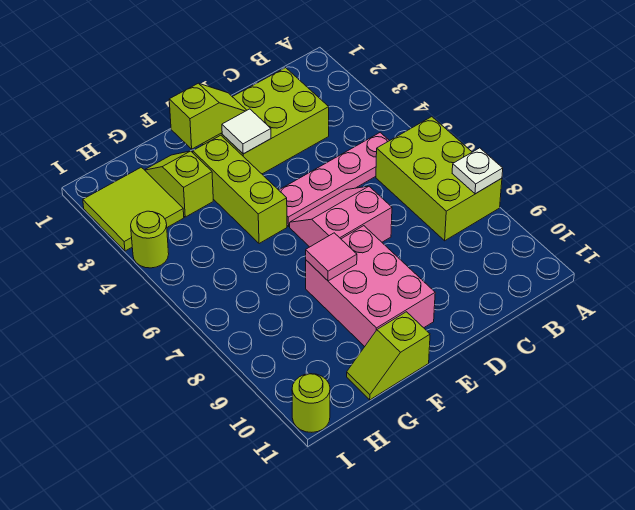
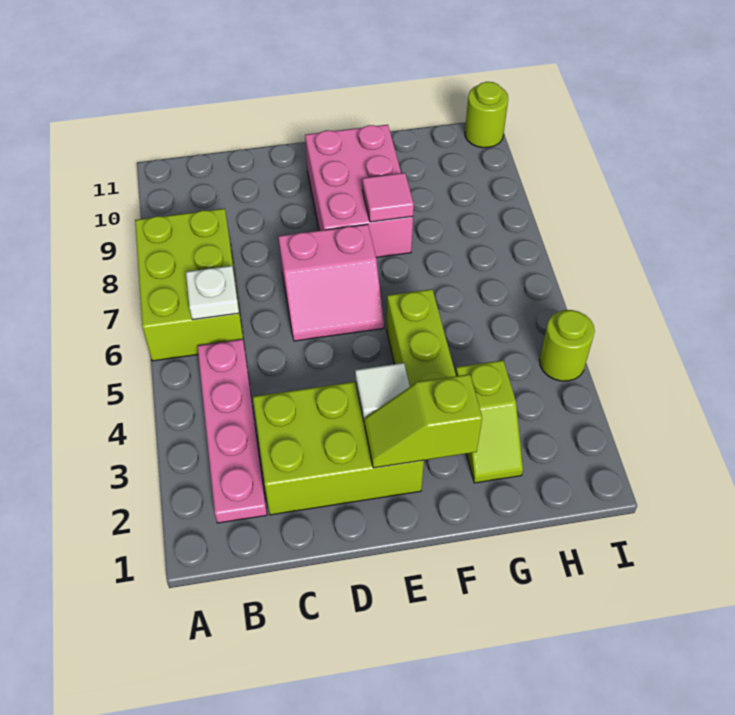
white 1x1 plate [452,148,503,194] -> white 1x1 plate moved to [186,266,239,320]
pink 1x4 plate [279,133,389,226] -> pink 1x4 plate turned to [198,339,267,523]
lime 1x2 slope [347,312,430,400] -> none
lime 2x2 tile [83,167,184,251] -> none

